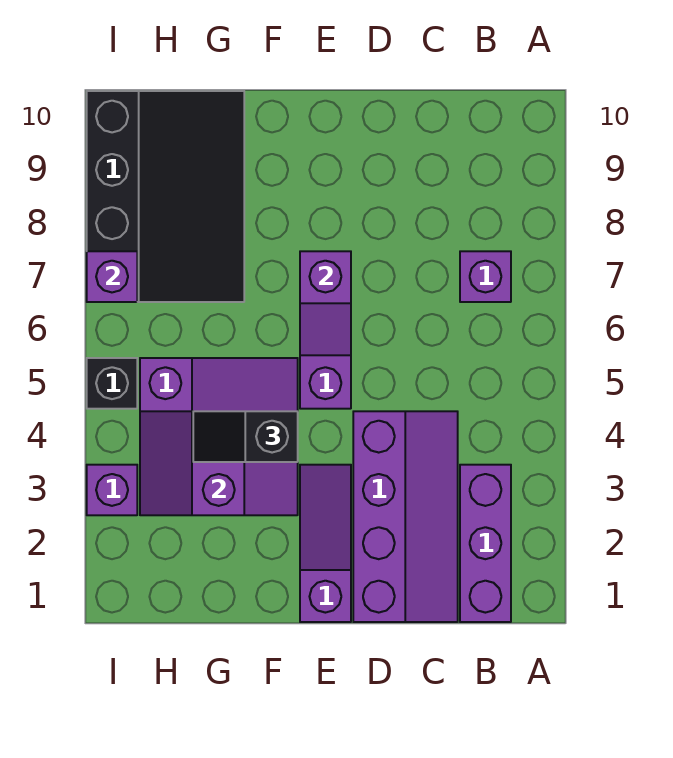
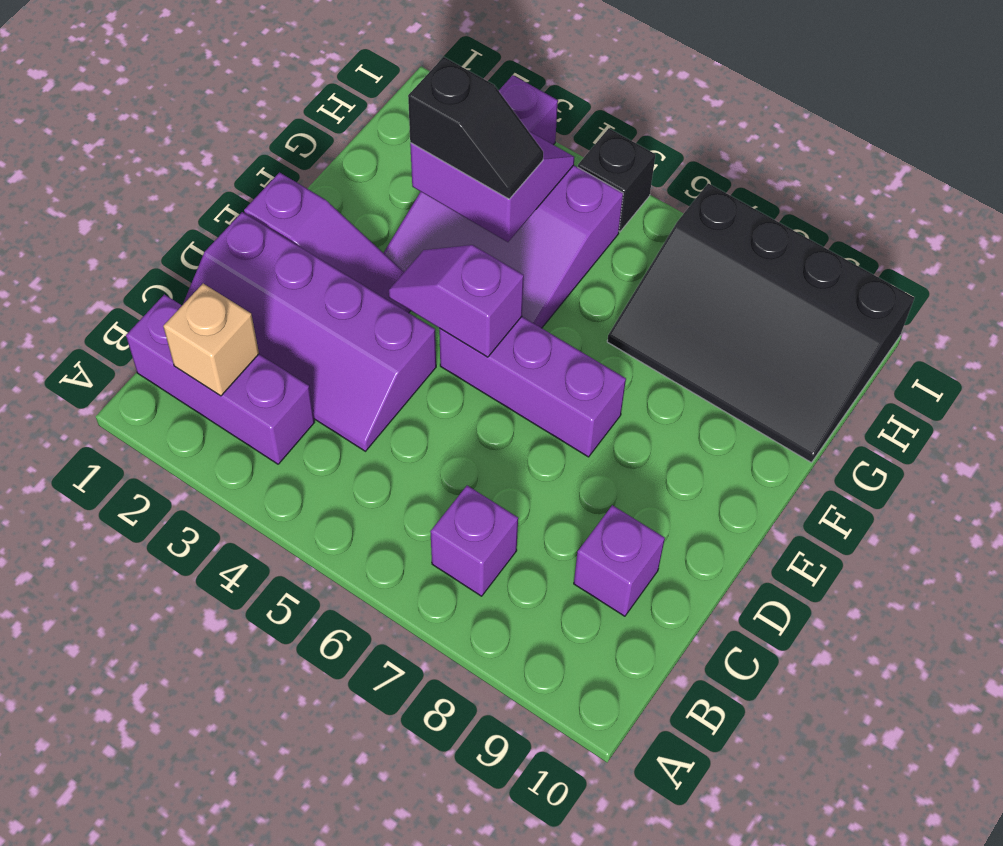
none -> tan 1x1 brick [163,284,259,396]
purple 1x2 slope [300,251,351,355] -> purple 1x2 slope moved to [389,245,524,357]
black 1x2 slope [193,411,298,462] -> black 1x2 slope turned to [408,57,543,199]
purple 1x1 brick [87,251,137,302] -> purple 1x1 brick moved to [574,505,665,616]

